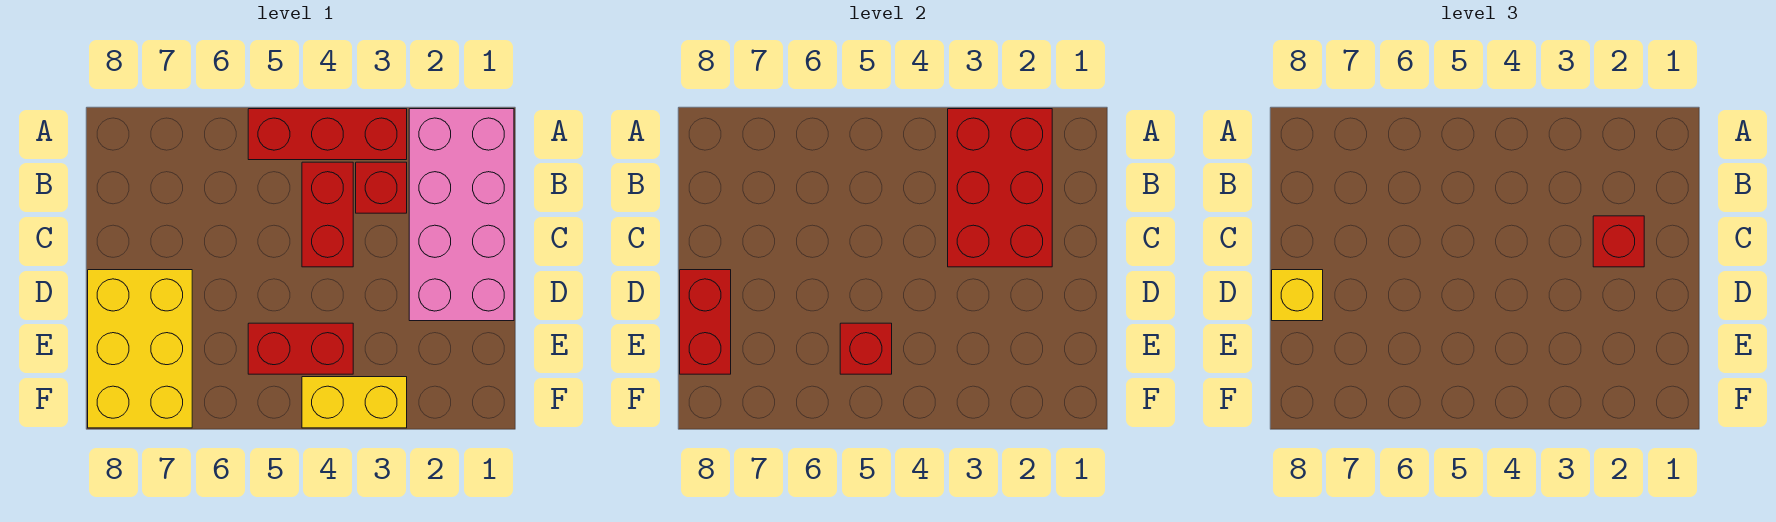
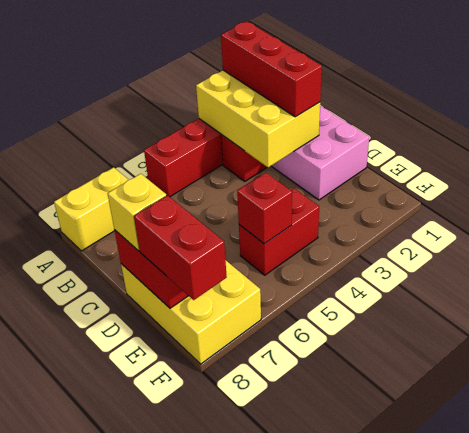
red 2x3 brick [948,109,1052,267] -> yellow 2x3 brick [196,70,320,167]
red 1x2 brick [302,162,353,267] -> red 1x2 brick moved to [134,195,227,300]
red 1x1 brick [1593,216,1644,267] -> red 1x3 brick [221,21,322,117]
yellow 1x2 brick [302,377,407,428] -> yellow 1x2 brick moved to [54,167,128,251]

